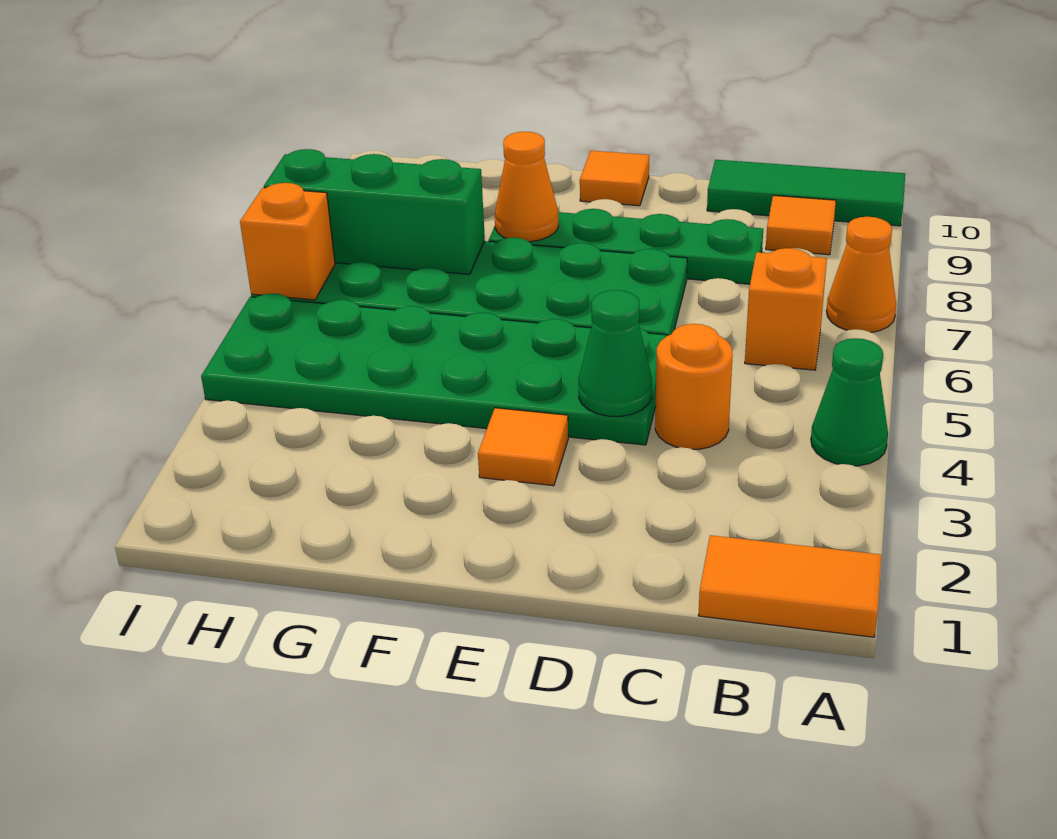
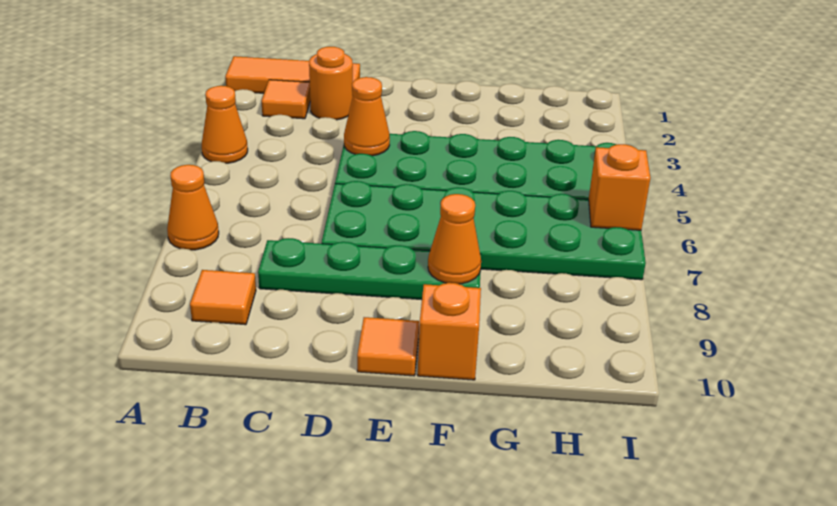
orange 1x2 tile [698,535,881,637] -> orange 1x3 tile [225,56,360,93]
green 1x1 cone [811,338,888,466] -> orange 1x1 cone [202,86,248,163]
green 1x3 tile [707,160,905,226] -> none
orange 1x1 brick [745,248,827,370] -> orange 1x1 brick moved to [418,283,481,380]
orange 1x1 round brick [655,324,733,449] -> orange 1x1 round brick moved to [309,47,353,120]
green 1x1 cone [578,290,652,416] -> orange 1x1 cone [344,77,390,156]
orange 1x1 tile [478,408,568,486] -> orange 1x1 tile moved to [262,80,310,119]
green 1x3 brick [264,149,485,274] -> none

